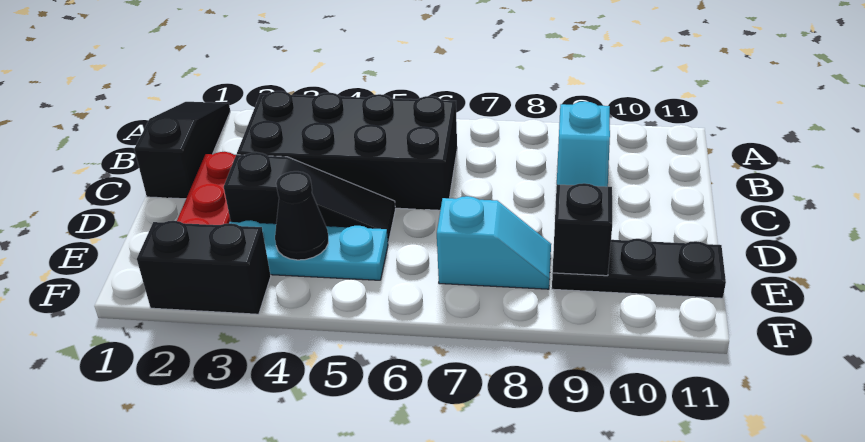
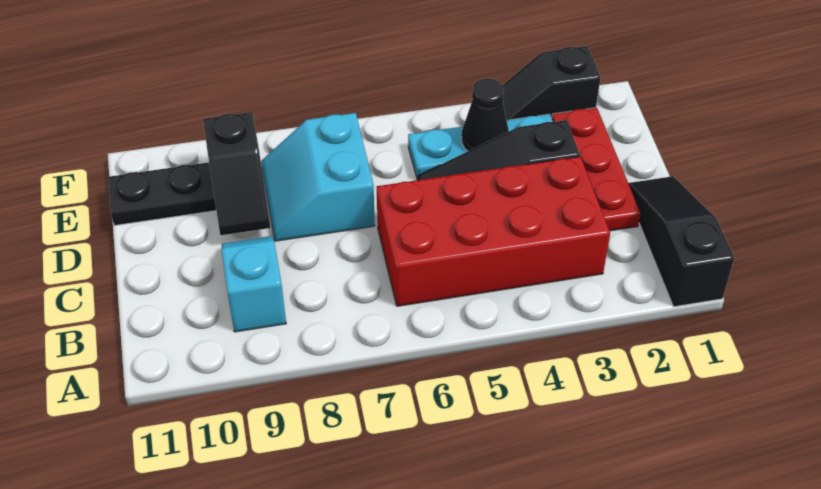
black 1x3 slope [134,102,230,199] -> black 1x3 slope turned to [628,176,734,307]
black 2x4 brick [237,91,457,210] -> red 2x4 brick [377,156,610,306]
cyan 1x2 slope [437,196,551,289] -> cyan 2x2 slope [261,113,375,241]
black 1x2 brick [137,221,271,314] -> black 1x2 slope [503,46,601,120]

